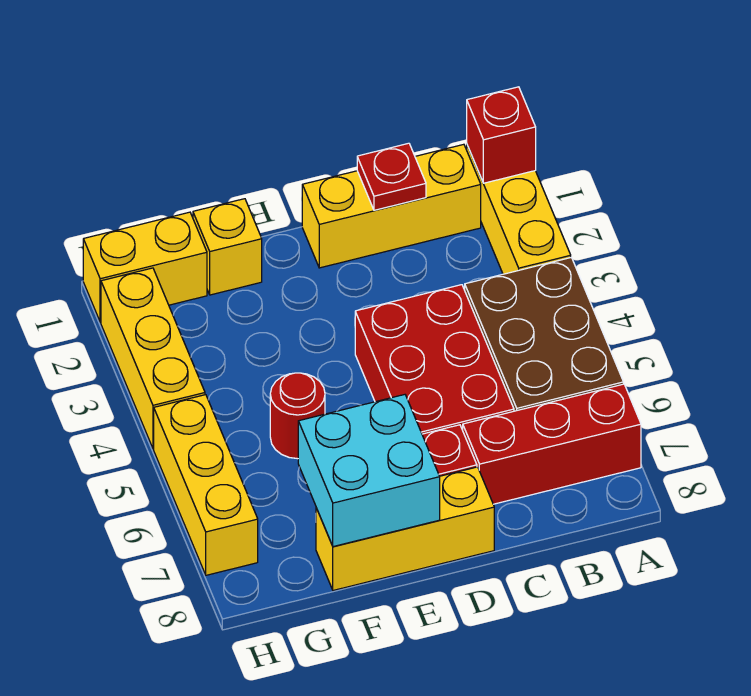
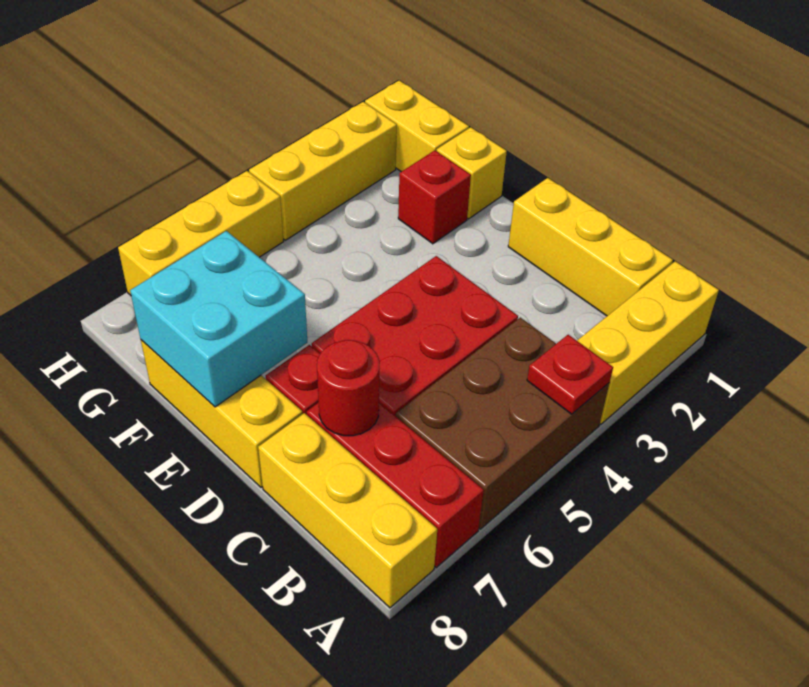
red 1x1 brick [467,87,536,183] -> red 1x1 brick moved to [398,150,471,244]
none -> yellow 1x3 brick [258,413,437,608]
red 1x1 plate [357,143,426,210] -> red 1x1 plate moved to [527,335,613,414]
red 1x1 round brick [270,373,325,459] -> red 1x1 round brick moved to [317,340,380,436]

